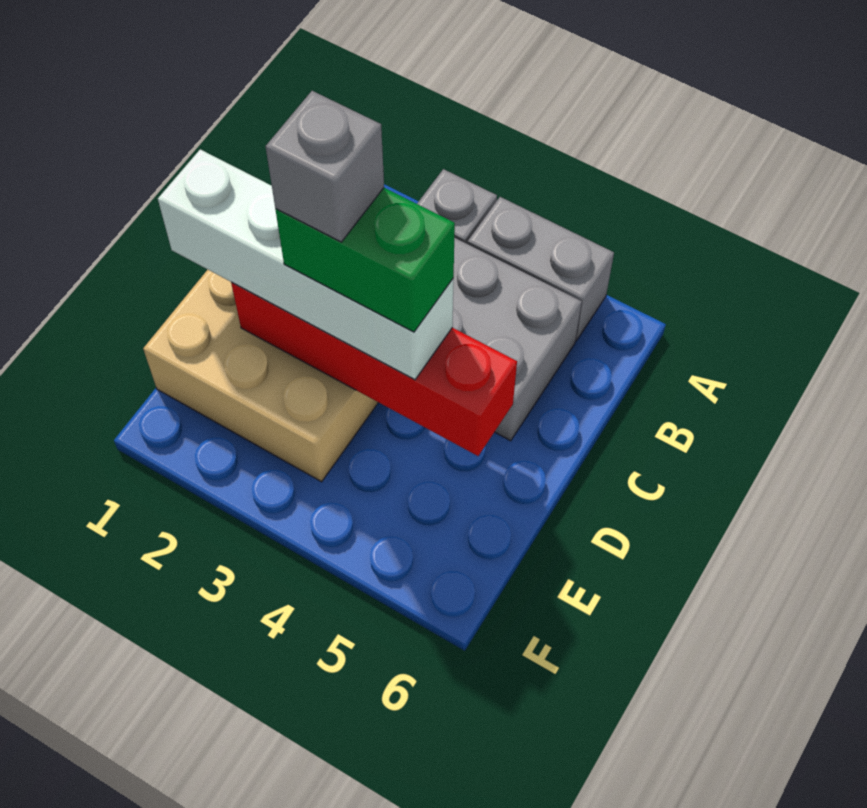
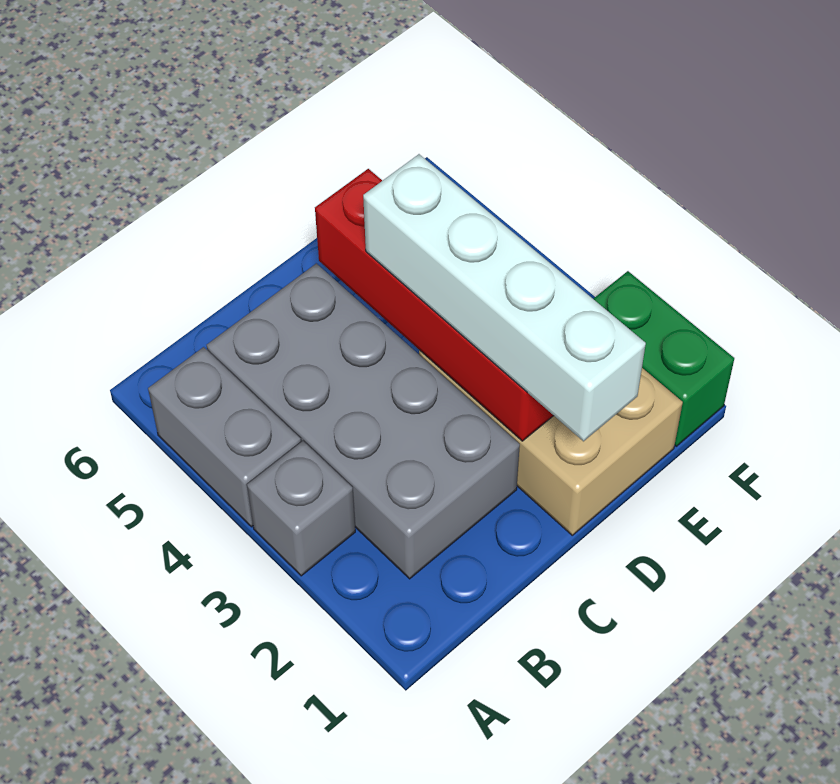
green 1x2 brick [275,188,455,332] -> green 1x2 brick moved to [593,271,734,446]
grey 1x1 brick [266,91,384,242] -> none

